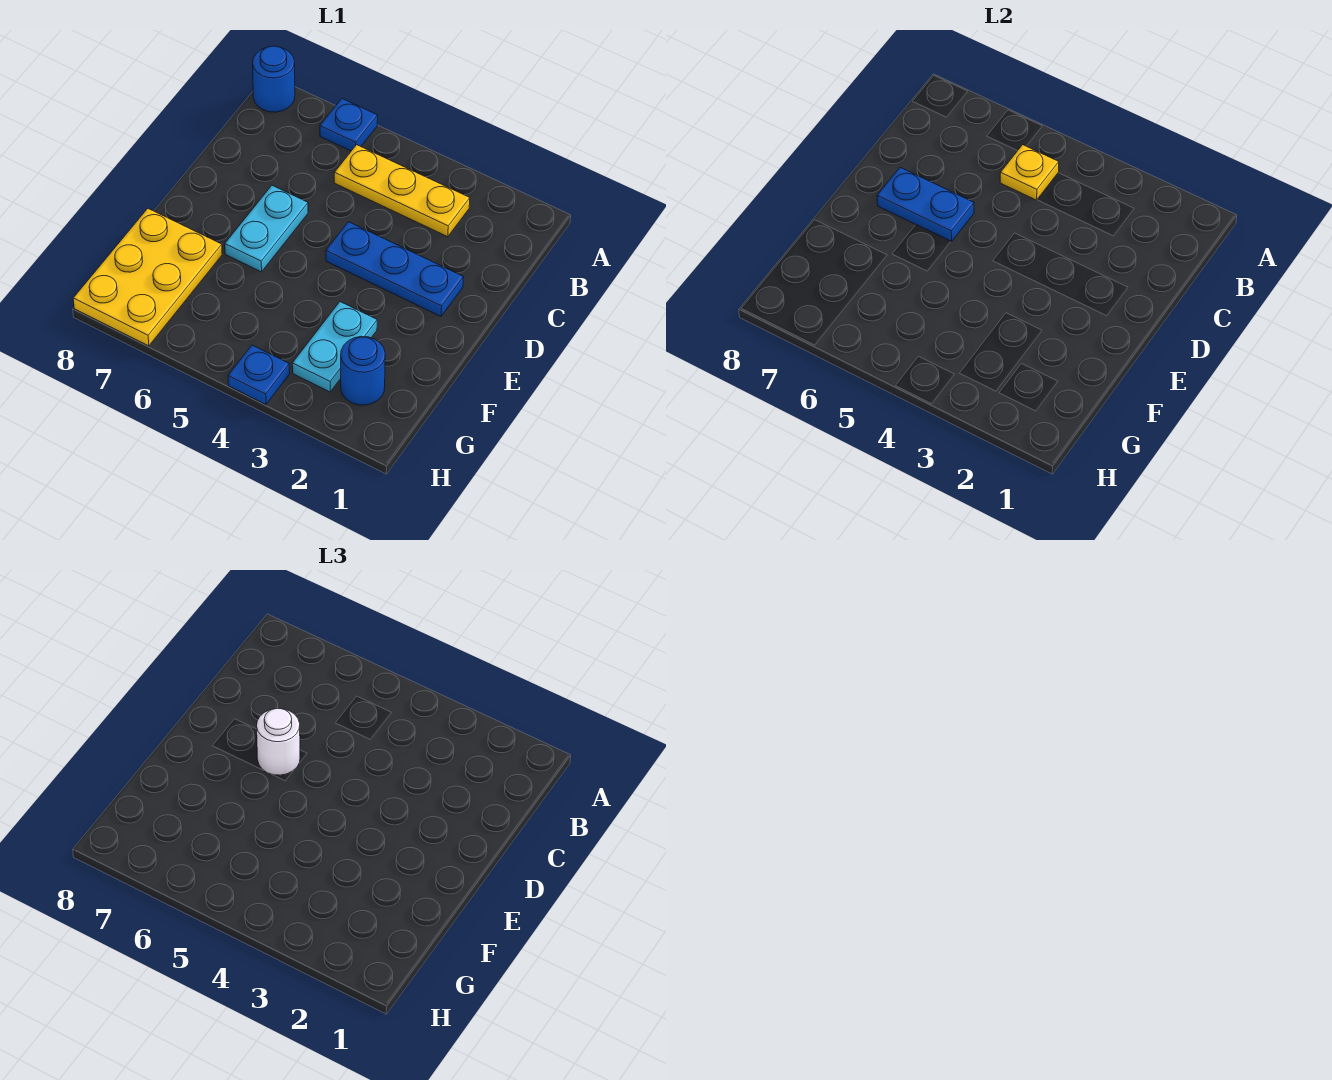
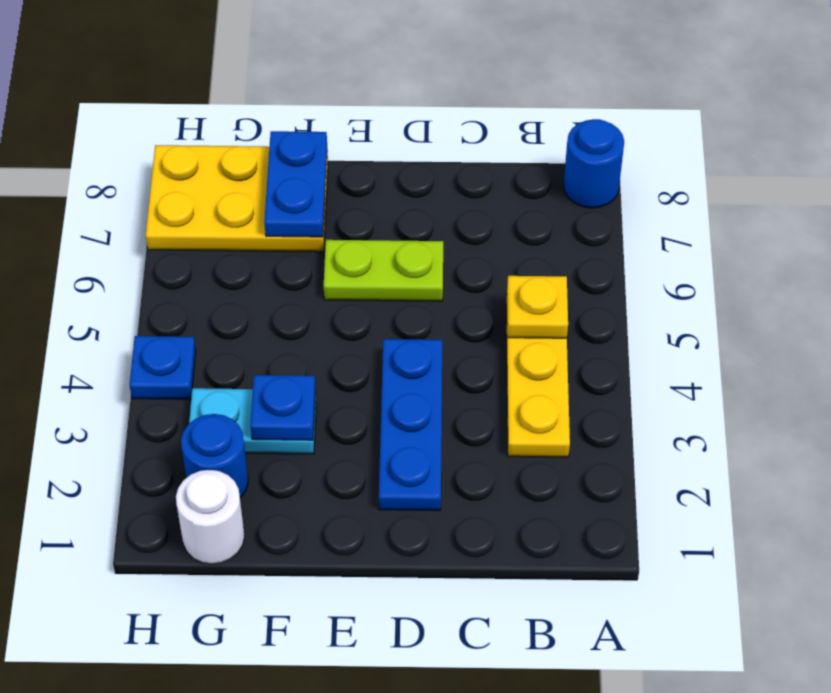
blue 1x1 plate [320,99,378,151] -> blue 1x1 plate moved to [250,375,315,440]
cyan 1x2 plate [225,185,308,272] -> lime 1x2 plate [324,240,443,301]
blue 1x2 plate [877,167,974,242] -> blue 1x2 plate moved to [264,131,327,237]
white 1x1 round brick [257,709,300,775] -> white 1x1 round brick moved to [176,470,245,564]

